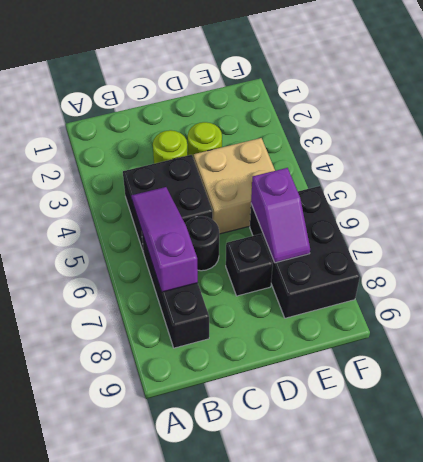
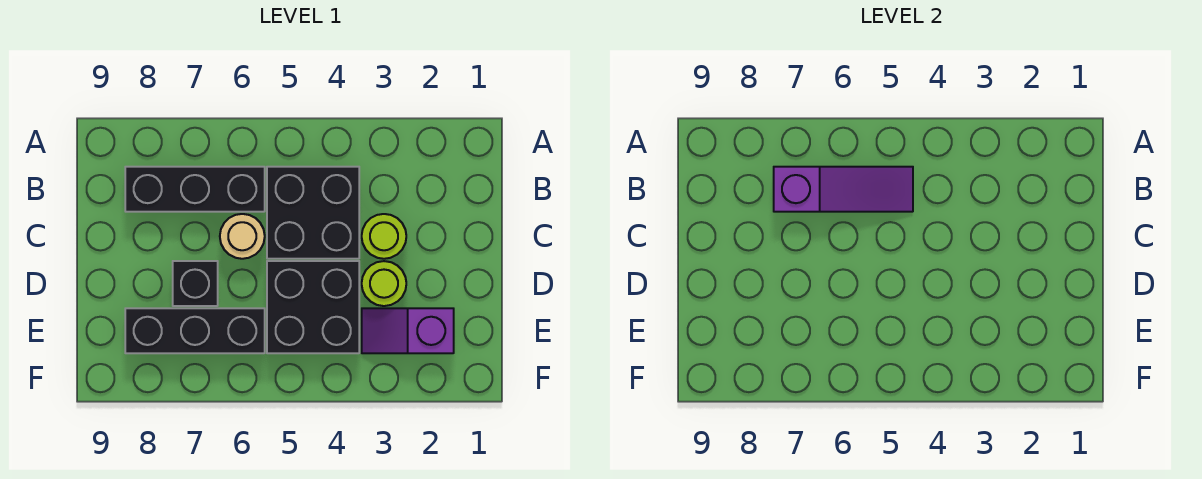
black 1x1 round brick [185,216,219,271] -> tan 1x1 round brick [220,214,265,259]
tan 2x2 brick [194,138,275,234] -> black 2x2 brick [267,261,359,353]
black 2x3 brick [250,186,360,318] -> black 1x3 brick [125,308,265,353]
purple 1x2 slope [251,168,310,263] -> purple 1x2 slope moved to [362,308,454,353]

